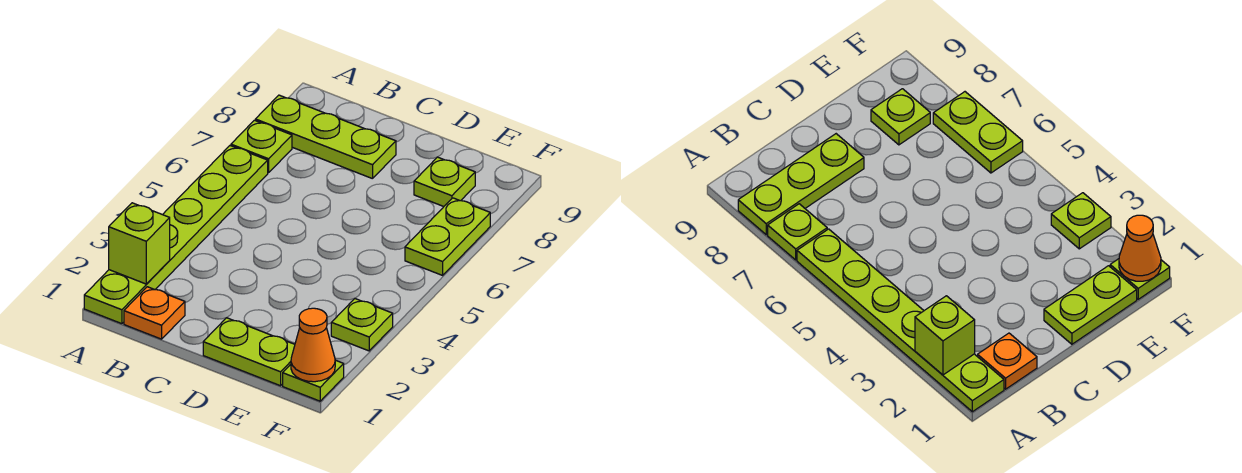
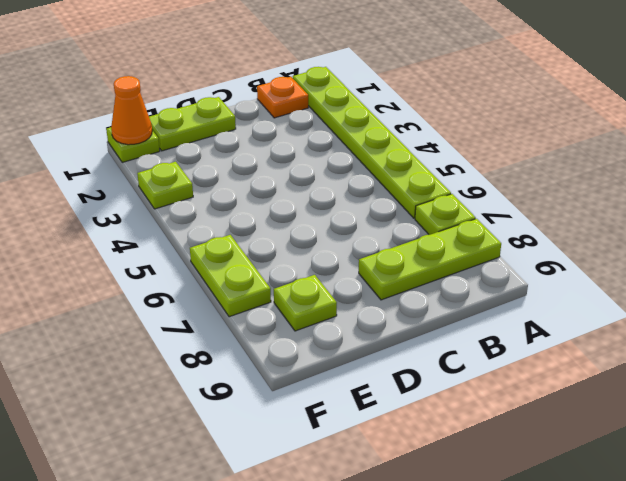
lime 1x1 brick [109,203,170,284] -> none

